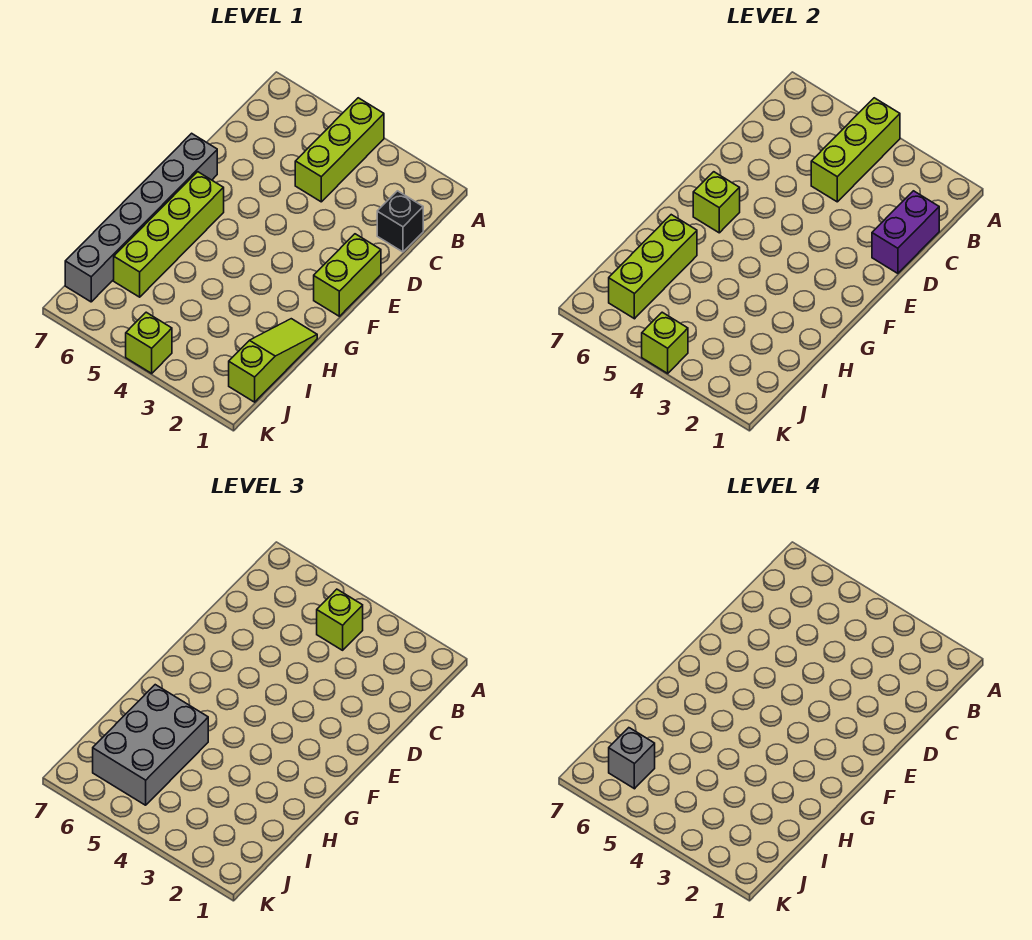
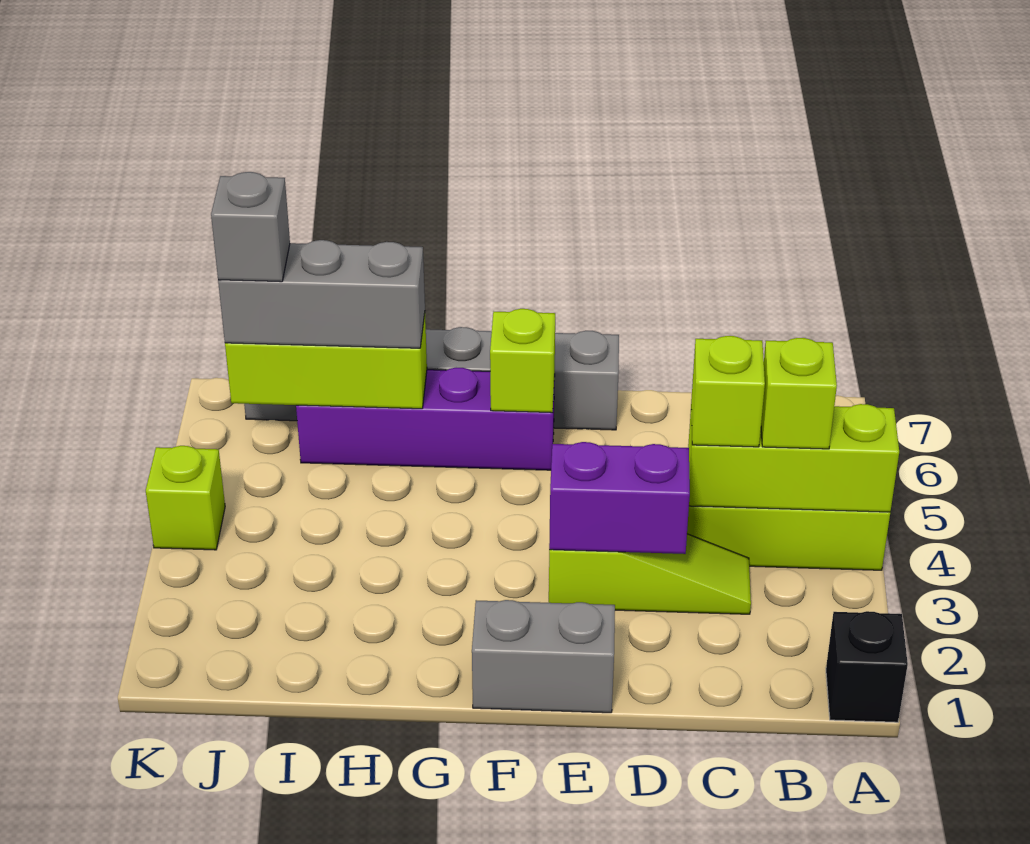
black 1x1 brick [377,191,423,252] -> black 1x1 brick moved to [826,611,908,722]
purple 1x2 brick [872,191,939,273] -> purple 1x2 brick moved to [549,442,690,554]
lime 1x2 brick [314,234,381,316] -> grey 1x2 brick [472,600,615,713]
lime 1x4 brick [114,172,224,297] -> purple 1x4 brick [296,368,555,470]
lime 1x3 slope [229,319,317,402] -> lime 1x3 slope moved to [549,534,751,614]
grey 2x3 brick [93,685,208,805] -> grey 1x3 brick [218,240,425,348]
lime 1x1 brick [642,312,688,373] -> lime 1x1 brick moved to [691,336,765,447]

